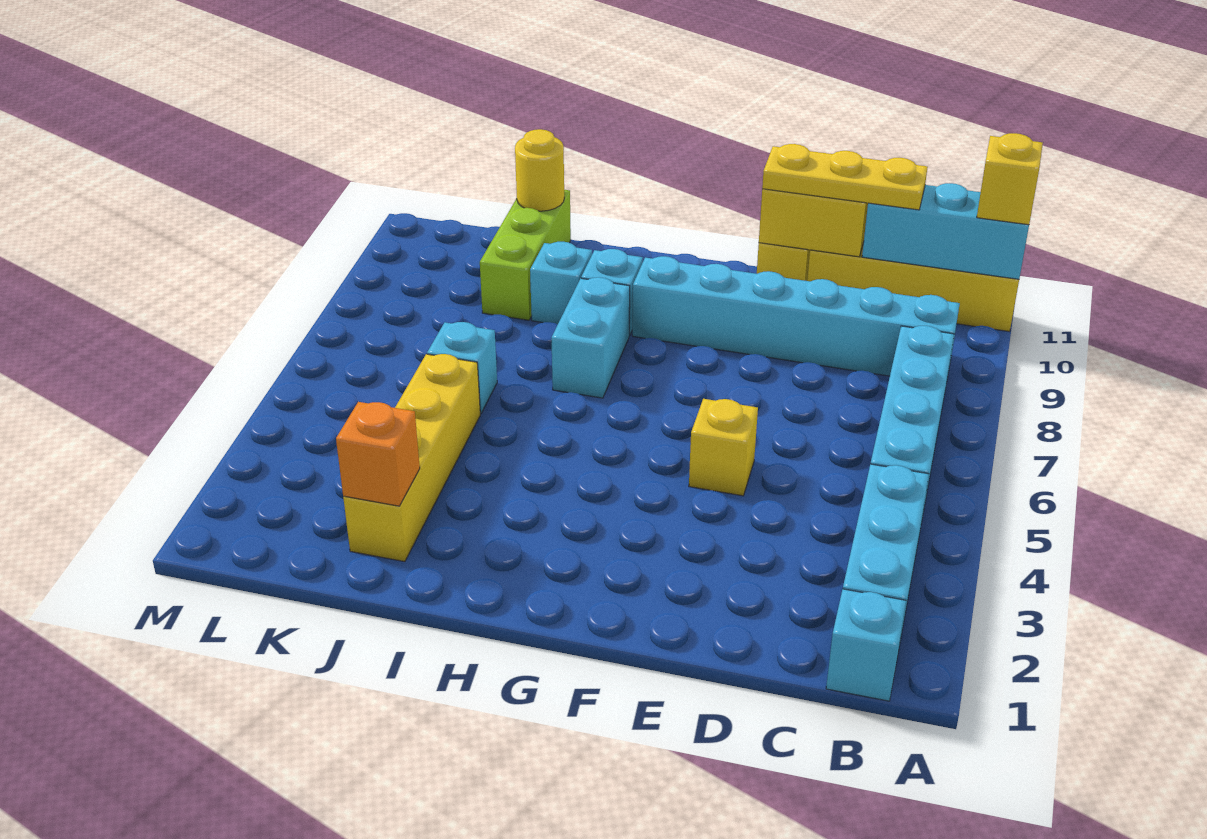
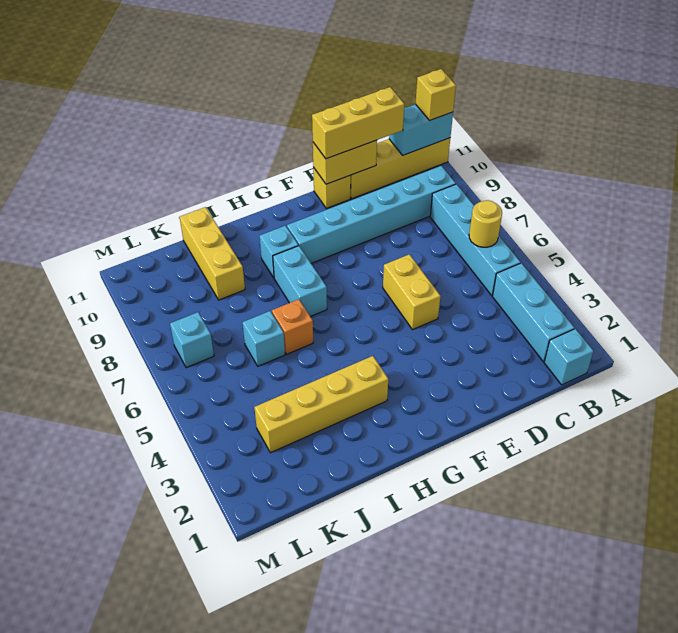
cyan 1x3 brick [862,183,1029,279] -> cyan 1x2 brick [389,104,453,155]
yellow 1x3 plate [762,144,928,210] -> yellow 1x3 brick [312,87,404,159]
yellow 1x1 brick [689,399,758,496] -> yellow 1x2 brick [383,254,440,330]
cyan 1x1 brick [530,242,592,324] -> cyan 1x1 brick moved to [170,312,214,368]
yellow 1x4 brick [343,354,480,562] -> yellow 1x4 brick turned to [254,356,388,453]
orange 1x1 brick [336,402,420,506] -> orange 1x1 brick moved to [272,299,313,354]
lime 1x3 brick [480,190,571,320] -> yellow 1x3 brick [180,207,245,300]
yellow 1x1 round brick [515,129,564,211] -> yellow 1x1 round brick moved to [469,200,502,247]

